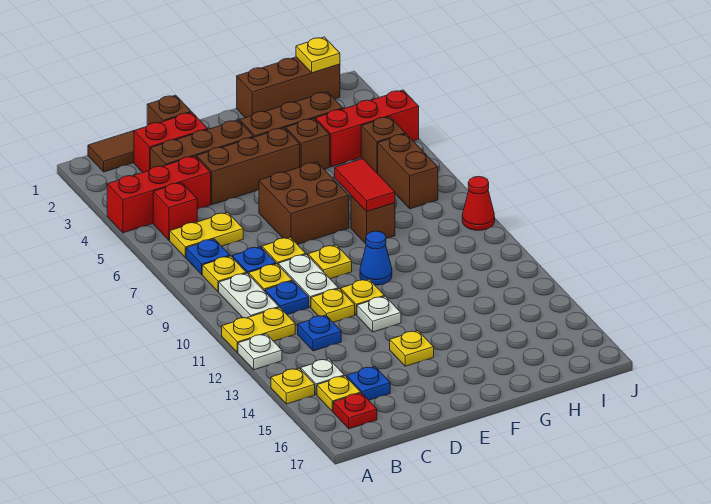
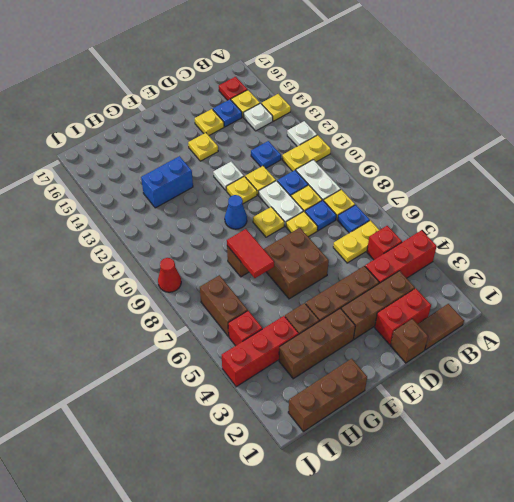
none -> blue 1x2 brick [141,156,193,208]
yellow 1x1 plate [296,37,340,73] -> yellow 1x1 plate moved to [195,109,224,135]
brown 1x1 brick [361,117,405,174] -> red 1x1 brick [228,311,262,346]

